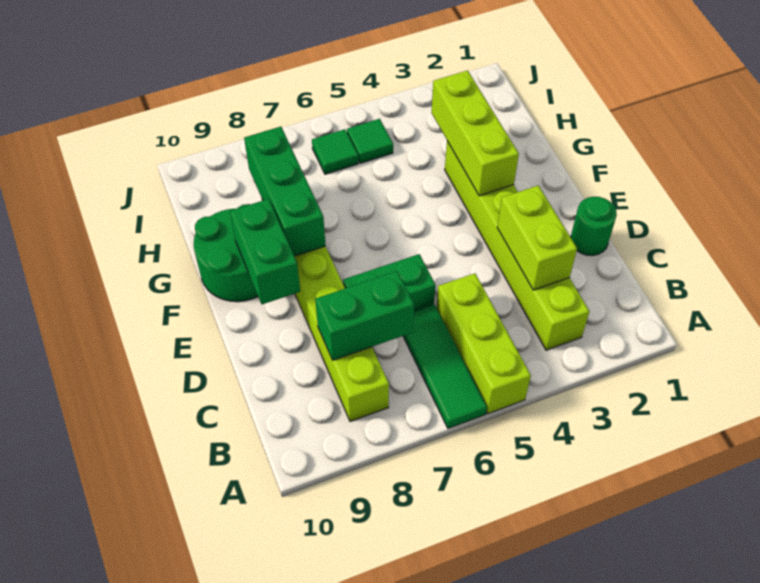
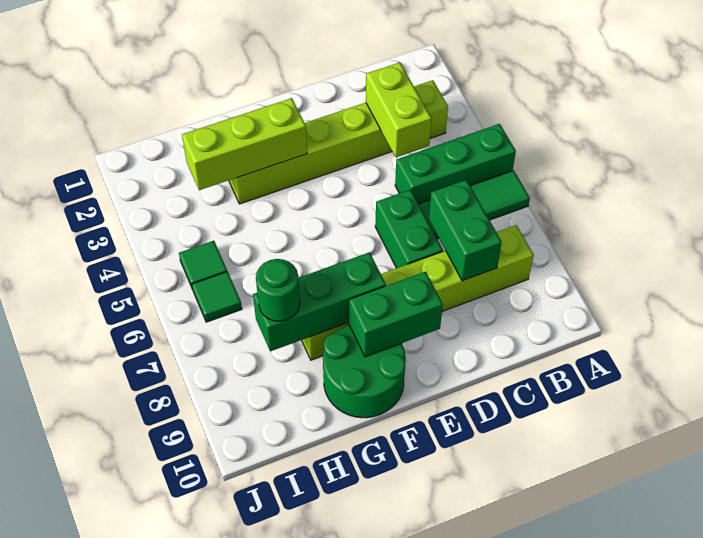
lime 1x3 brick [436,273,531,414] -> green 1x3 brick [395,124,516,204]
lime 1x2 brick [497,186,577,290] -> lime 1x2 brick turned to [366,62,432,157]
green 1x1 round brick [571,197,617,256] -> green 1x1 round brick moved to [256,259,300,321]

